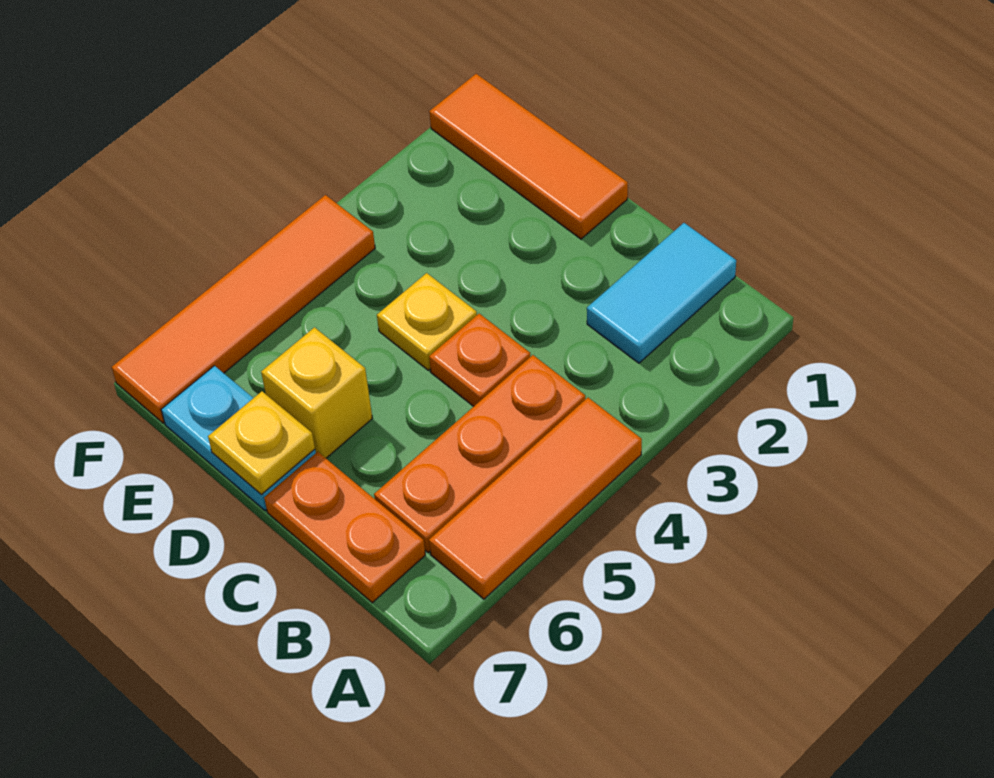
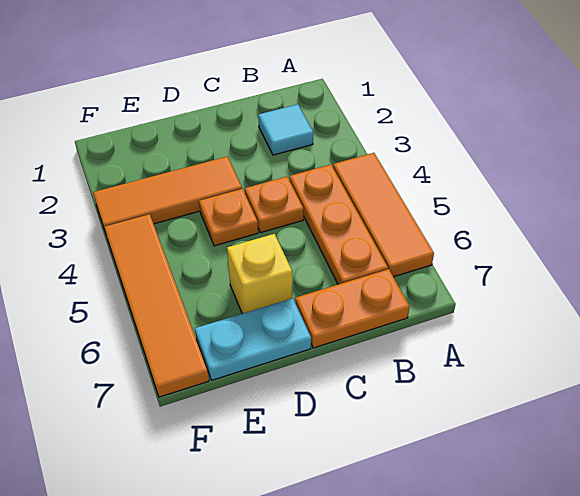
cyan 1x2 tile [587,223,736,363] -> cyan 1x1 tile [258,104,313,155]
orange 1x3 tile [429,74,628,239] -> orange 1x3 tile moved to [93,157,242,233]
yellow 1x1 plate [377,273,477,370] -> orange 1x1 plate [199,189,258,246]
yellow 1x1 plate [208,391,315,495] -> none

